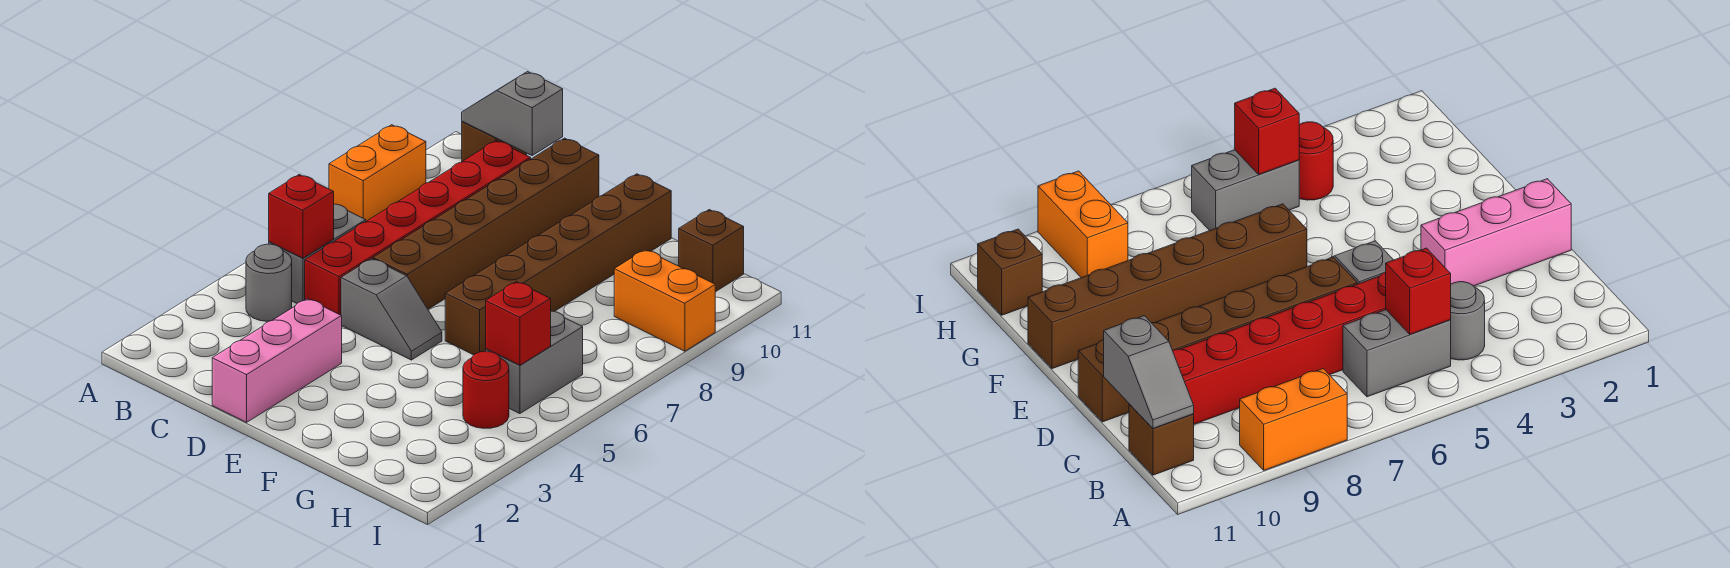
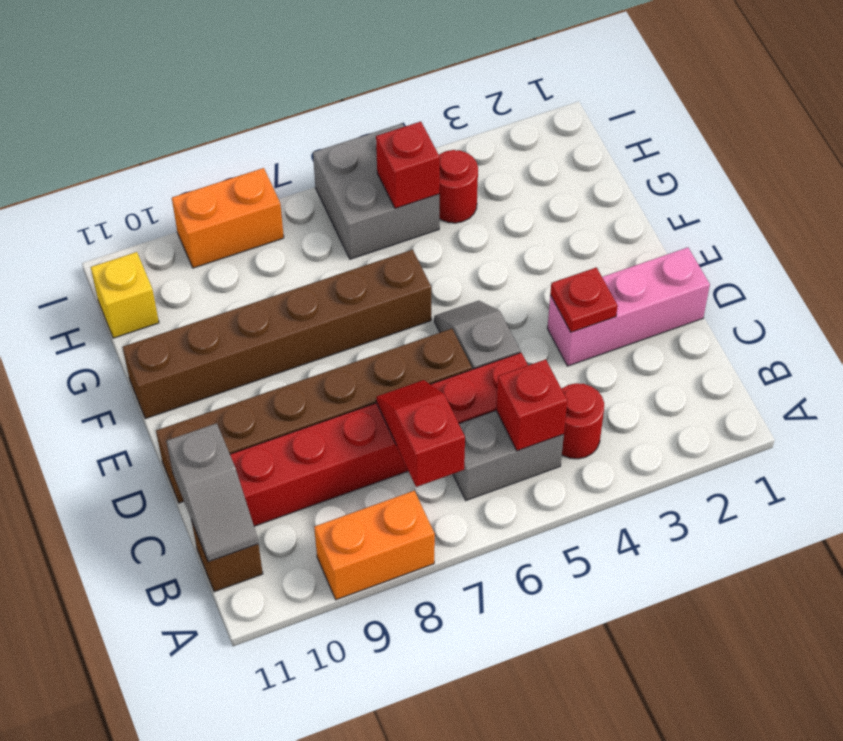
grey 1x1 round brick [246,244,292,321] -> red 1x1 round brick [562,383,604,459]
none -> red 1x2 slope [376,380,465,487]
none -> red 1x1 plate [550,267,618,332]
grey 1x2 brick [486,311,583,414] -> grey 2x2 brick [313,123,439,259]
orange 1x2 brick [614,250,715,351] -> orange 1x2 brick turned to [172,168,284,268]
brown 1x1 brick [679,210,744,292] -> yellow 1x1 brick [91,252,159,338]

